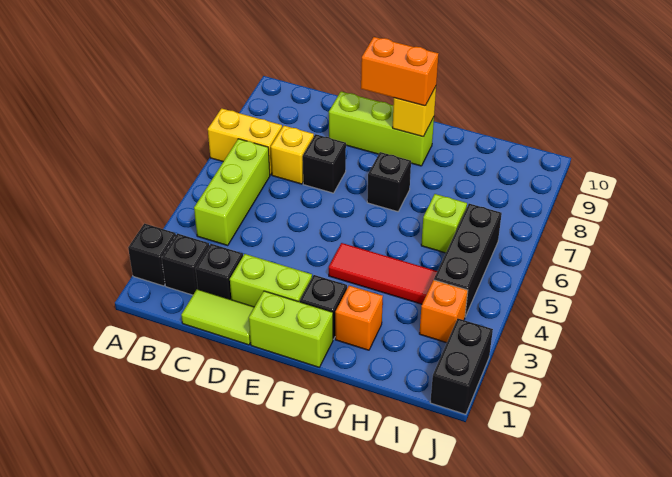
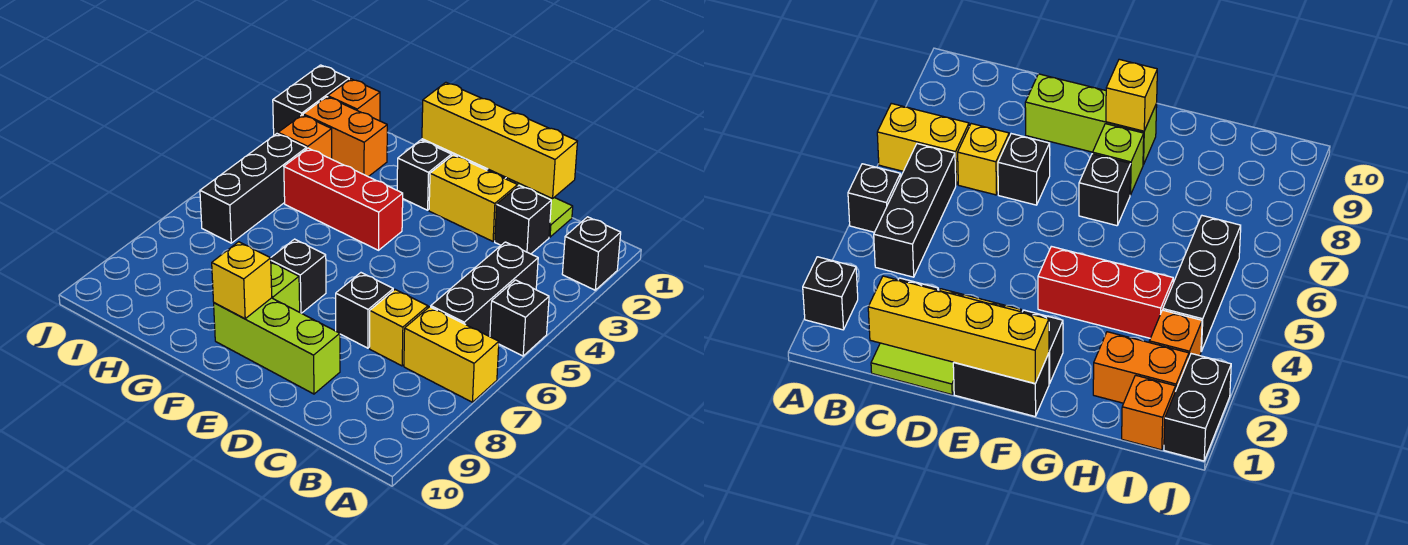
black 1x1 brick [162,234,209,295] -> black 1x1 brick moved to [490,280,549,356]
lime 1x3 brick [194,139,270,245] -> black 1x3 brick [431,242,538,337]
none -> yellow 1x4 brick [422,82,577,199]
lime 1x2 brick [230,254,312,307] -> yellow 1x2 brick [429,155,518,241]
lime 1x2 brick [249,291,333,367] -> black 1x2 brick [953,353,1049,416]
orange 1x2 brick [361,37,438,106] -> orange 1x2 brick moved to [303,97,388,177]
red 1x3 tile [329,243,437,304] -> red 1x3 brick [284,148,403,250]
orange 1x1 brick [335,286,383,350] -> orange 1x1 brick moved to [328,79,380,121]
lime 1x1 brick [421,194,467,253] -> lime 1x1 brick moved to [271,262,300,312]

